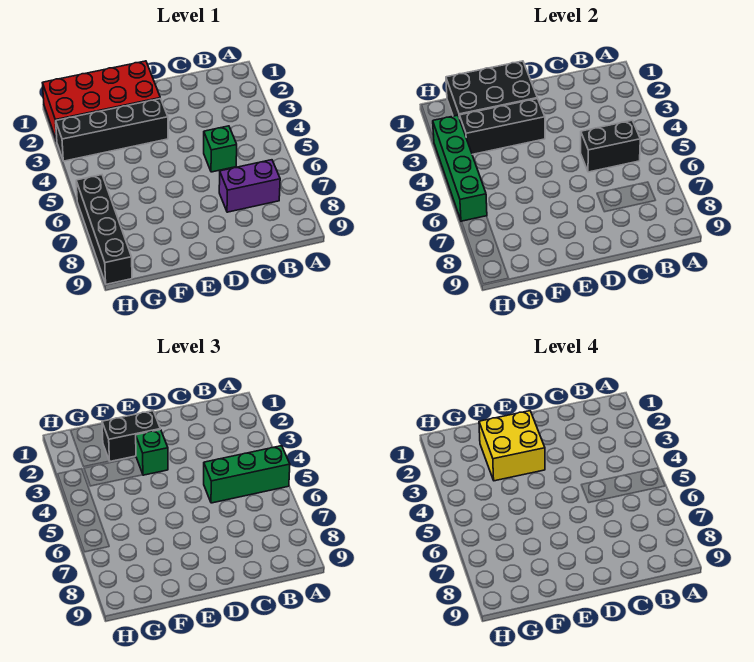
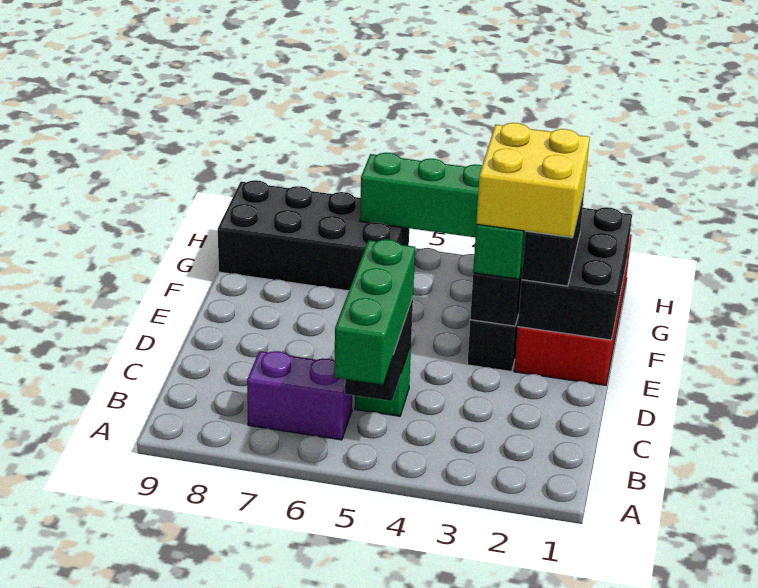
purple 1x2 brick [219,160,280,212] -> purple 1x2 brick turned to [247,351,352,440]
black 1x4 brick [76,175,132,284] -> black 2x4 brick [218,180,409,291]

